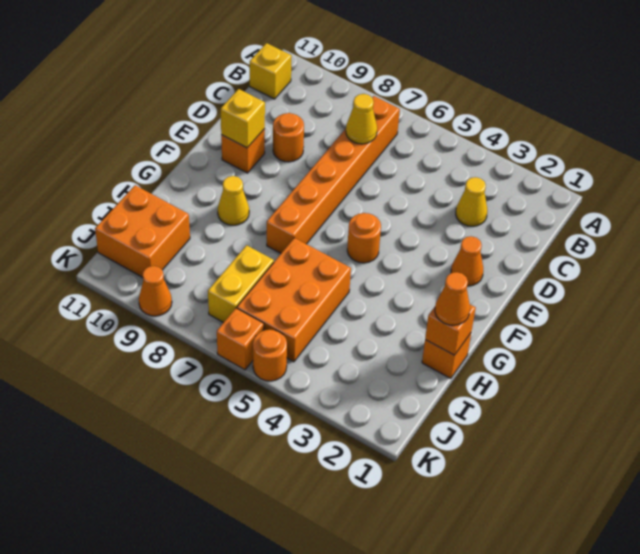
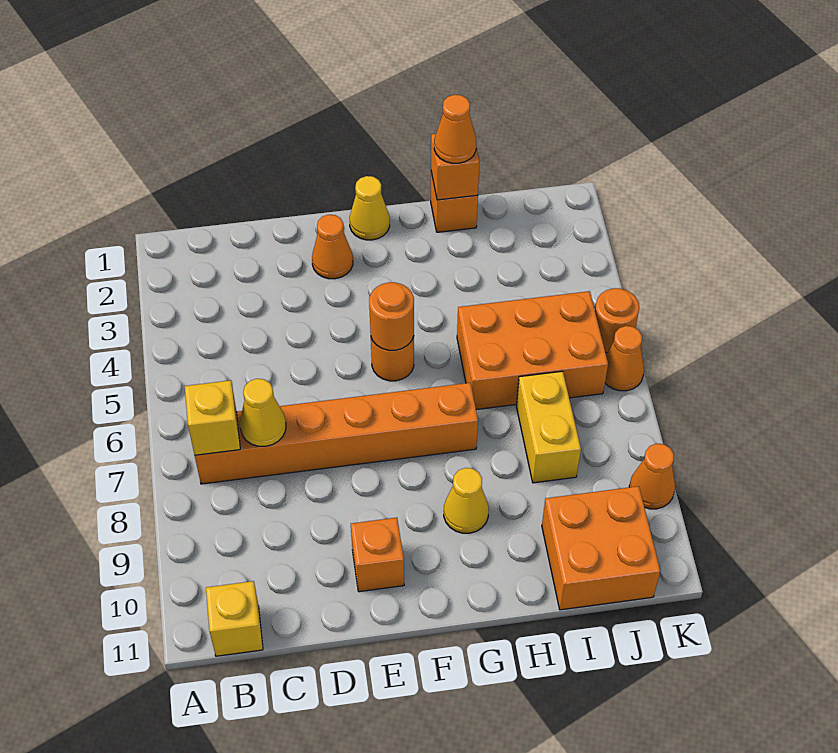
yellow 1x1 cone [456,177,487,226] -> yellow 1x1 cone moved to [350,176,390,240]
orange 1x1 round brick [273,113,304,162] -> orange 1x1 round brick moved to [369,282,414,350]
yellow 1x1 brick [221,89,265,148] -> yellow 1x1 brick moved to [185,380,240,455]
yellow 1x2 brick [208,245,274,323] -> yellow 1x2 brick turned to [516,371,581,483]
orange 1x1 brick [217,308,264,370] -> orange 1x1 cone [605,326,644,391]

